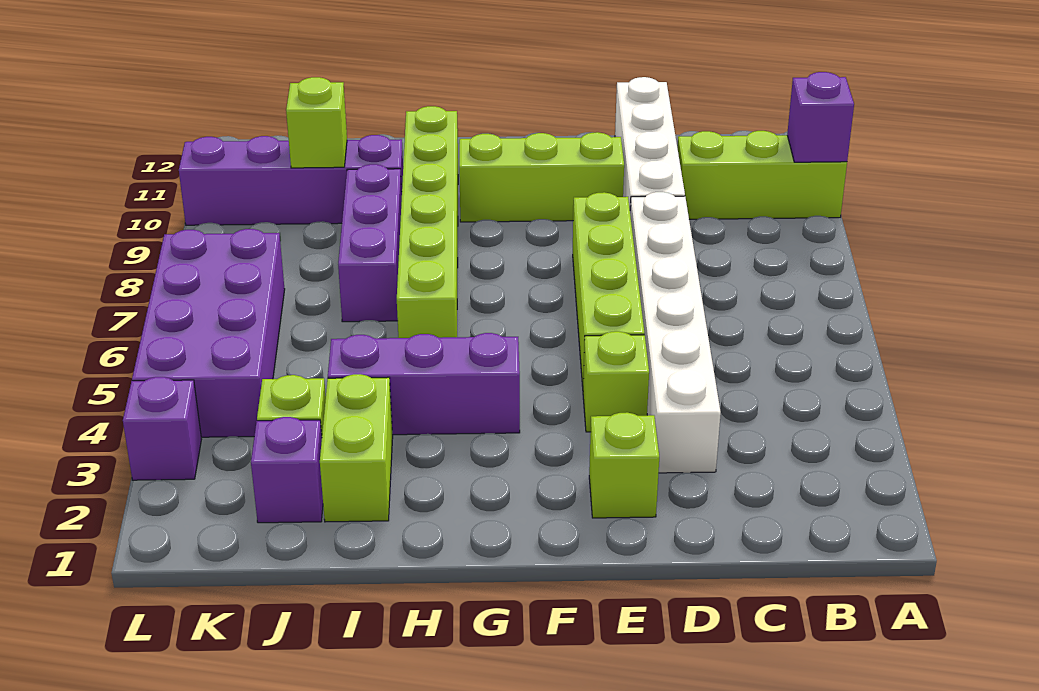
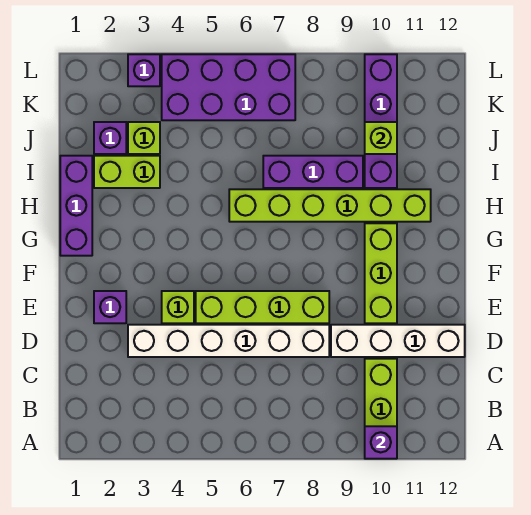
lime 1x1 brick [589,412,659,518] -> purple 1x1 brick [94,291,126,323]
purple 1x3 brick [328,333,520,435] -> purple 1x3 brick moved to [60,156,92,256]

